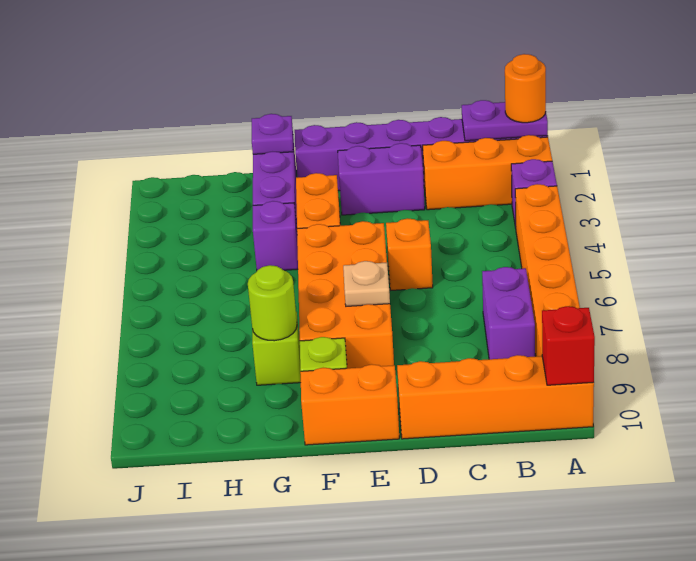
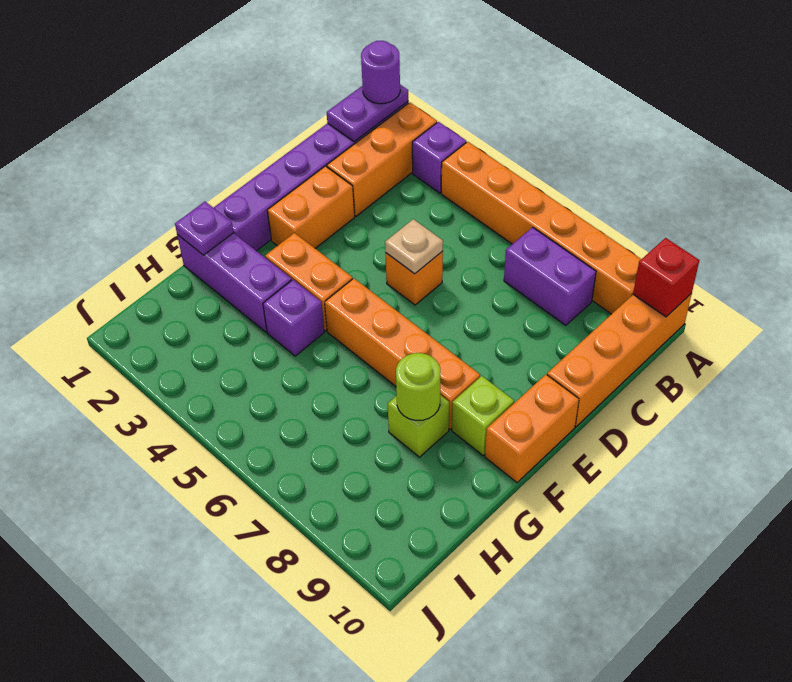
orange 1x1 round brick [505,54,546,123] -> purple 1x1 round brick [361,41,400,104]
purple 1x2 brick [338,143,425,215] -> orange 1x2 brick [267,166,355,248]
orange 2x4 brick [297,221,394,368] -> orange 1x4 brick [325,278,480,429]
tan 1x1 plate [343,261,390,306] -> tan 1x1 plate moved to [385,219,443,274]

